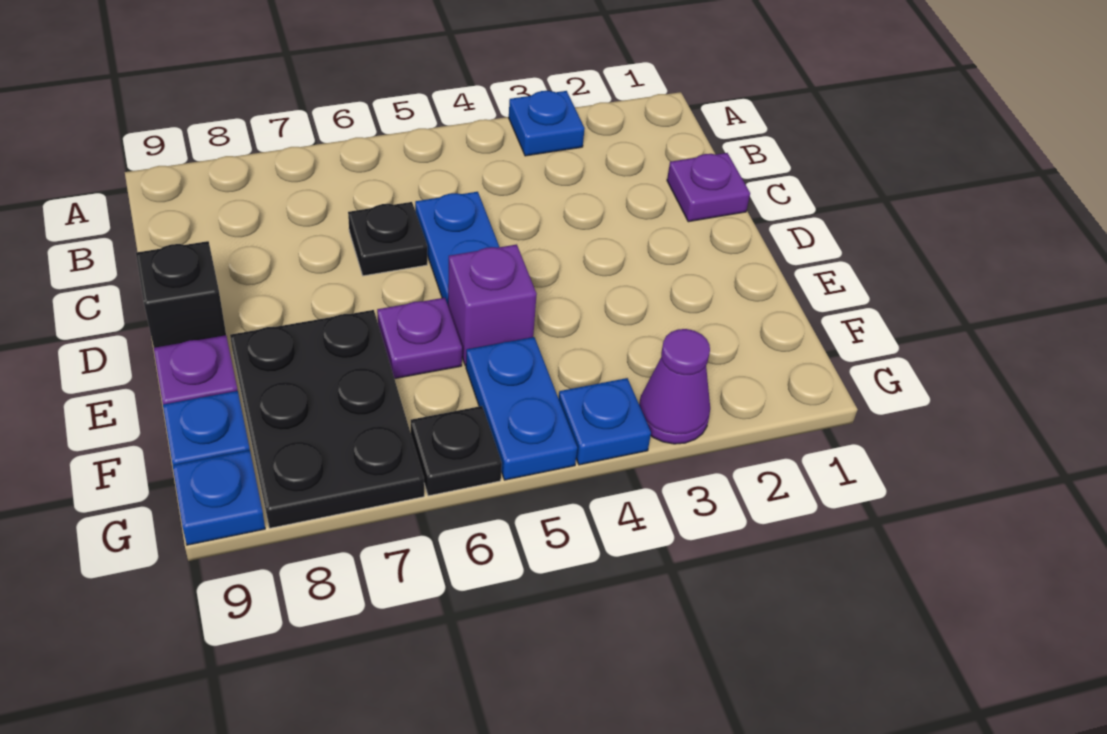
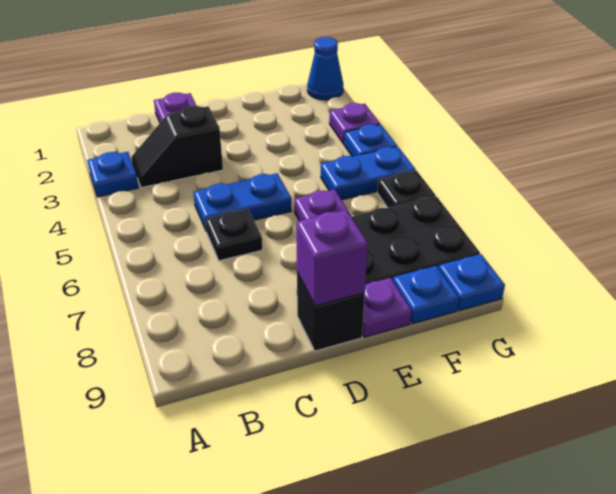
none -> black 1x2 slope [131,106,223,188]
purple 1x1 brick [448,244,537,366] -> purple 1x1 brick moved to [296,210,368,306]
none -> blue 1x1 cone [307,37,343,100]
purple 1x1 cone [639,329,710,444] -> purple 1x1 plate [329,103,380,144]

